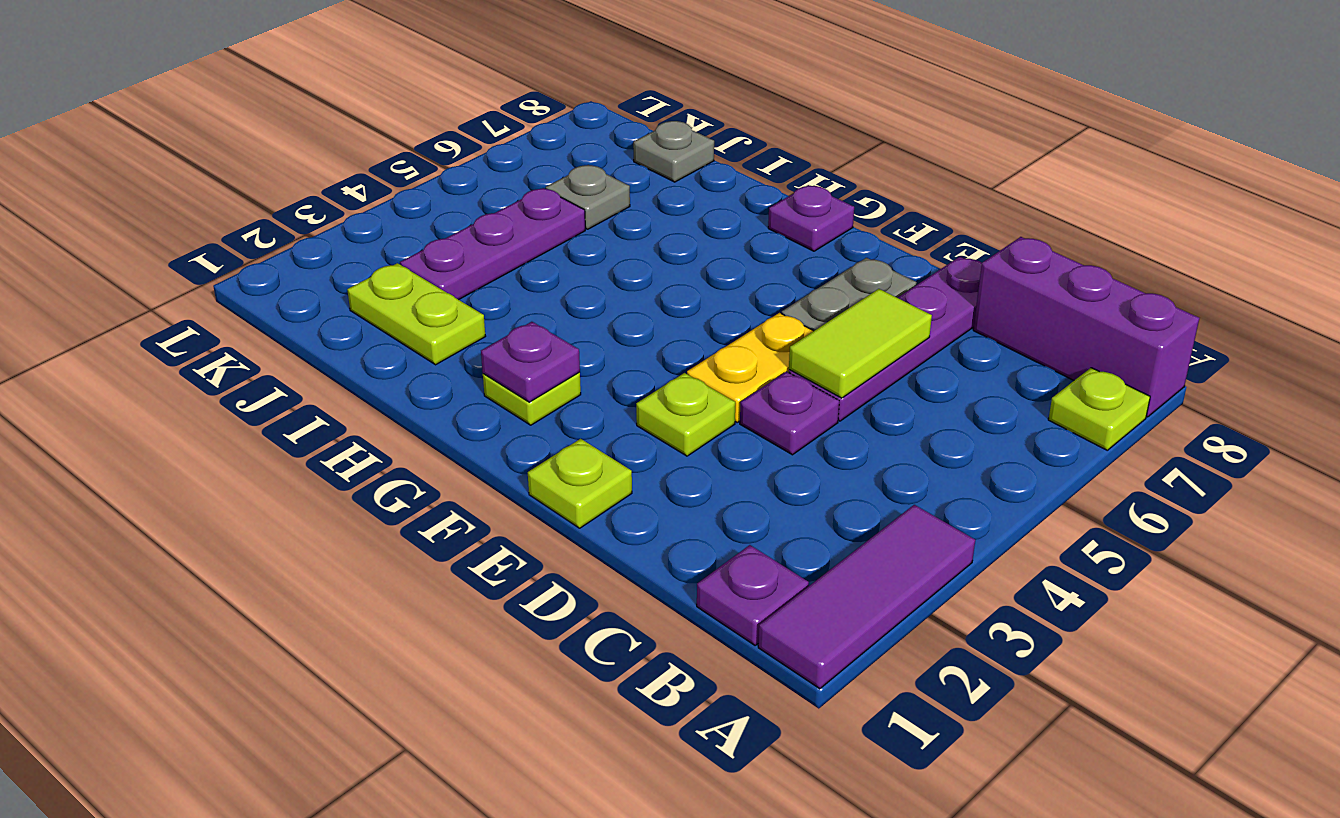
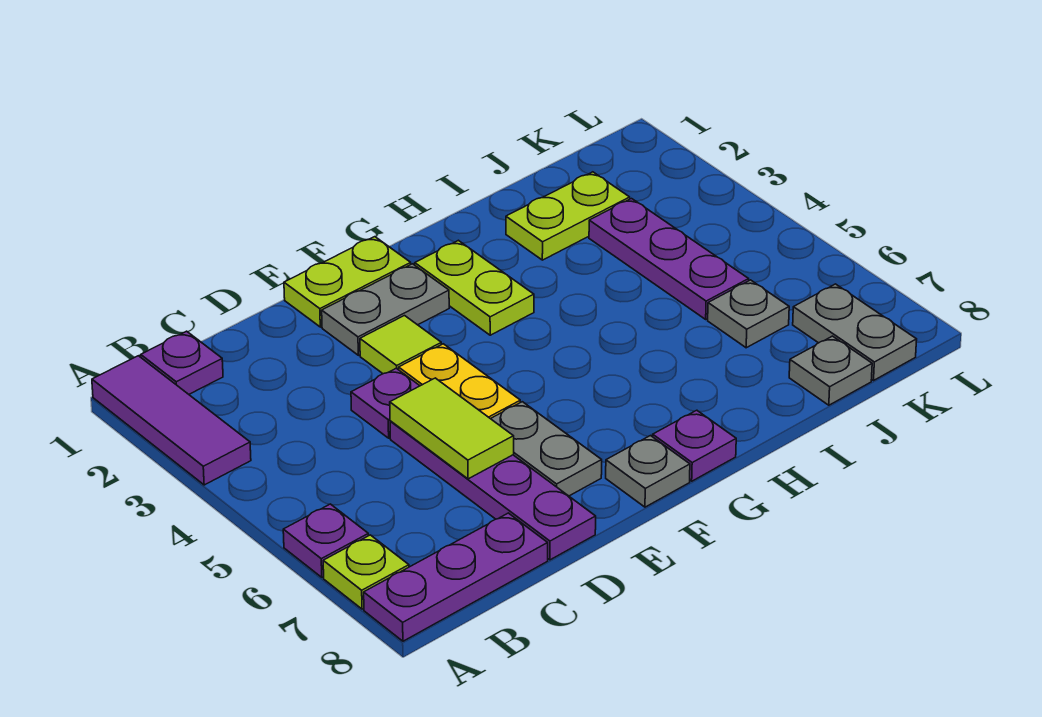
purple 1x3 brick [973,237,1199,417] -> purple 1x3 plate [364,513,548,641]
lime 1x1 plate [528,439,632,528] -> lime 1x2 plate [284,237,411,327]
none -> grey 1x2 plate [322,264,449,355]
lime 1x1 plate [636,373,735,456] -> lime 1x1 tile [360,316,441,374]
none -> grey 1x1 plate [606,436,690,507]
lime 1x1 plate [483,372,581,425] -> lime 1x2 plate [415,240,534,335]
purple 1x1 plate [481,322,580,402] -> purple 1x1 plate moved to [283,504,368,577]
none -> grey 1x2 plate [793,284,917,381]

